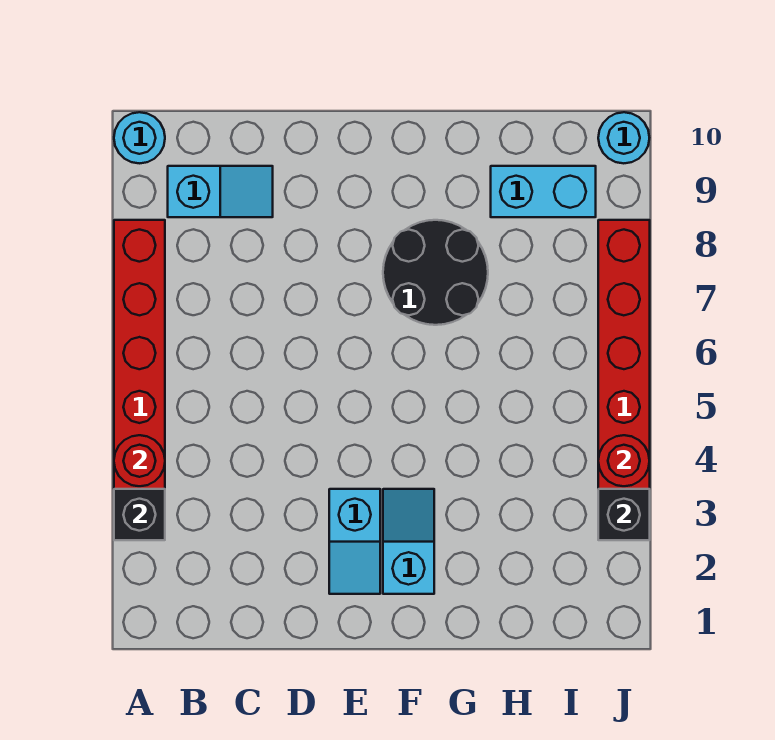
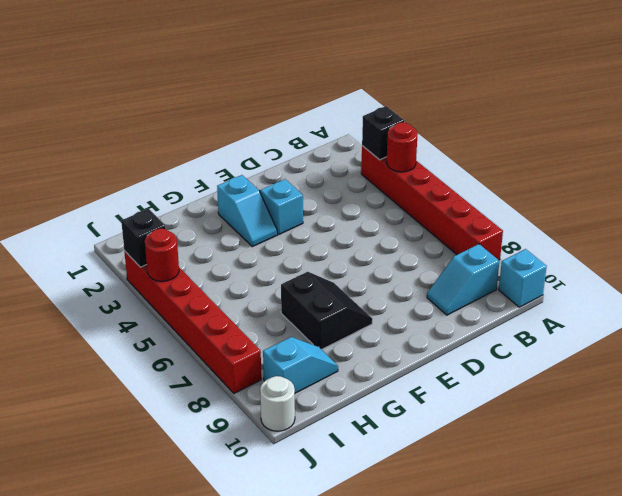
cyan 1x1 round brick [114,112,165,163] -> cyan 1x1 brick [499,249,547,307]
black 2x2 round brick [383,220,488,325] -> black 2x2 slope [281,272,373,350]
cyan 1x2 brick [491,166,596,217] -> cyan 1x2 slope [263,337,338,393]
cyan 1x1 round brick [598,112,649,163] -> white 1x1 round brick [260,376,295,431]

